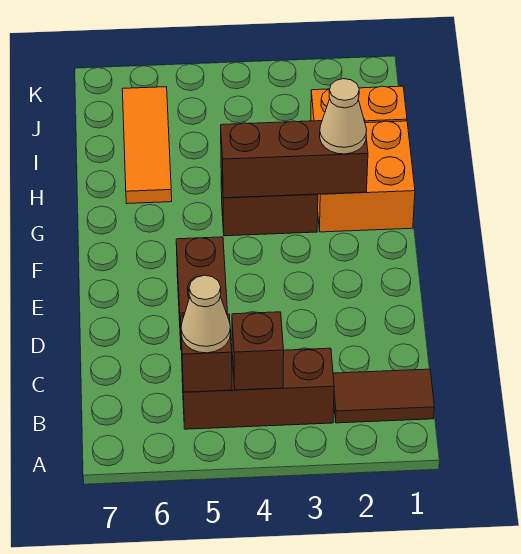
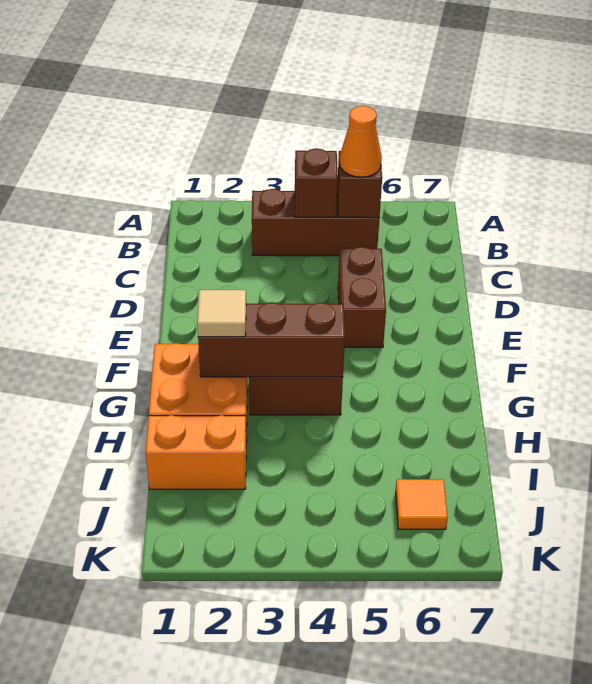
brown 1x2 tile [333,369,434,423] -> none
tan 1x1 cone [181,275,231,353] -> orange 1x1 cone [339,106,382,177]
tan 1x1 cone [320,79,367,154] -> tan 1x1 tile [197,290,246,337]
orange 1x3 tile [122,87,172,204] -> orange 1x1 tile [396,479,448,529]

